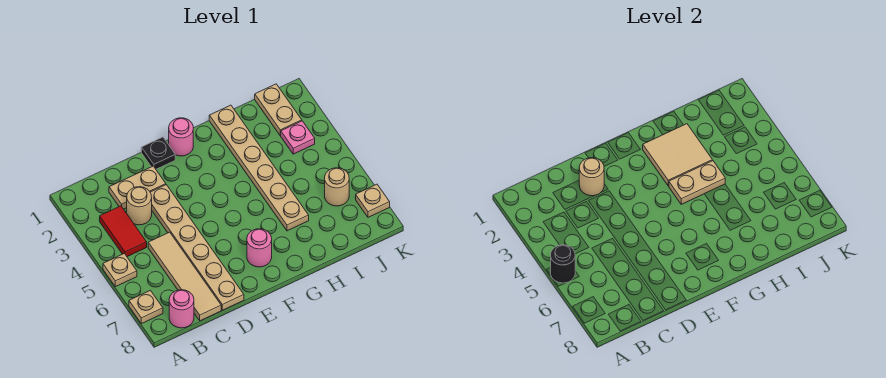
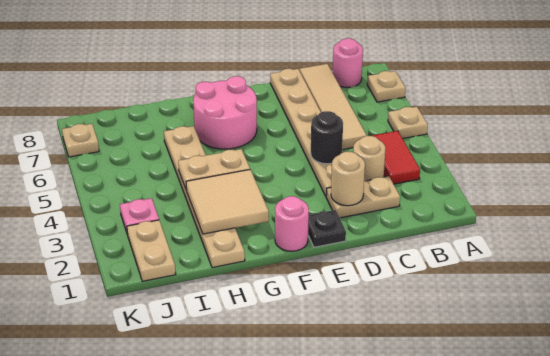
black 1x1 round brick [551,245,575,283] -> black 1x1 round brick moved to [311,111,343,164]
pink 1x1 round brick [247,229,272,267] -> pink 2x2 round brick [193,76,257,149]
tan 1x1 round brick [325,168,349,206] -> none

